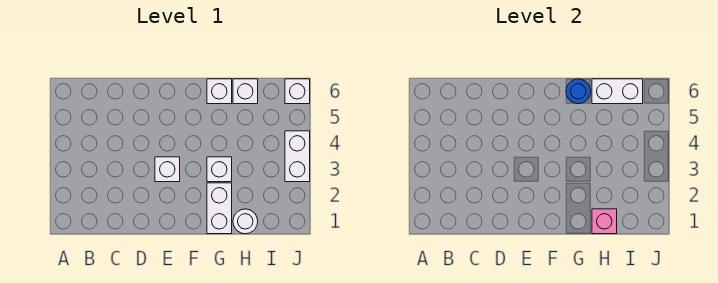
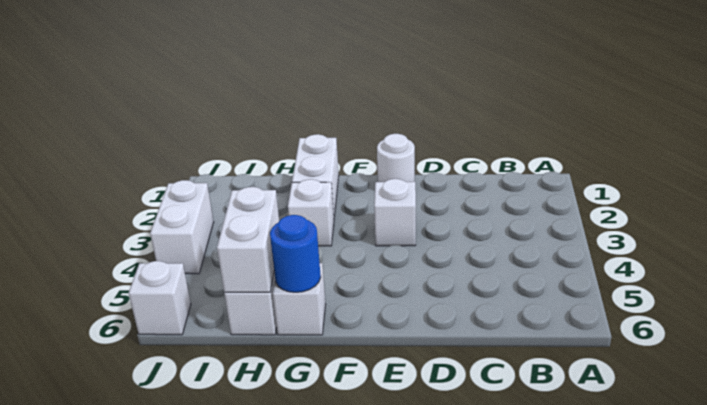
white 1x1 round brick [233,209,258,234] -> white 1x1 round brick moved to [377,134,415,182]
pink 1x1 brick [592,209,617,234] -> none
white 1x2 brick [592,79,643,104] -> white 1x2 brick turned to [217,187,279,292]

